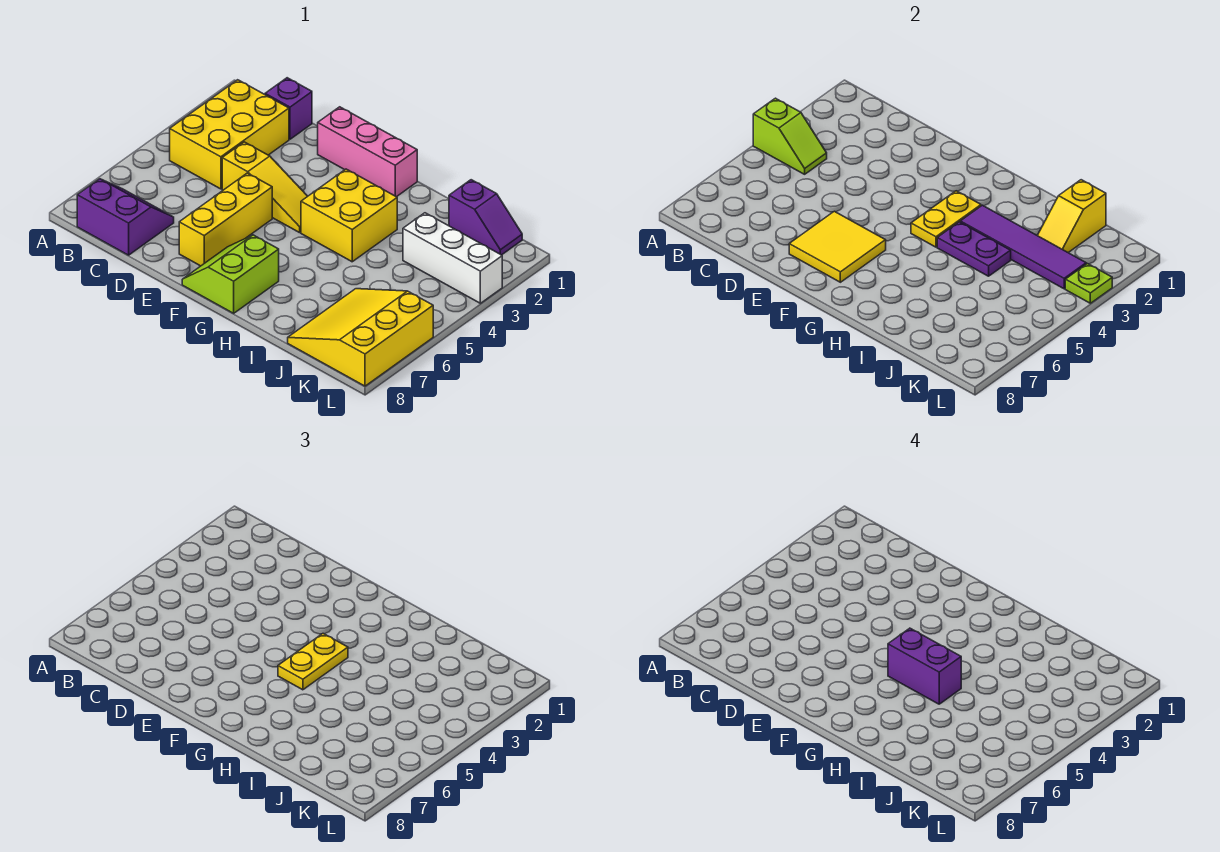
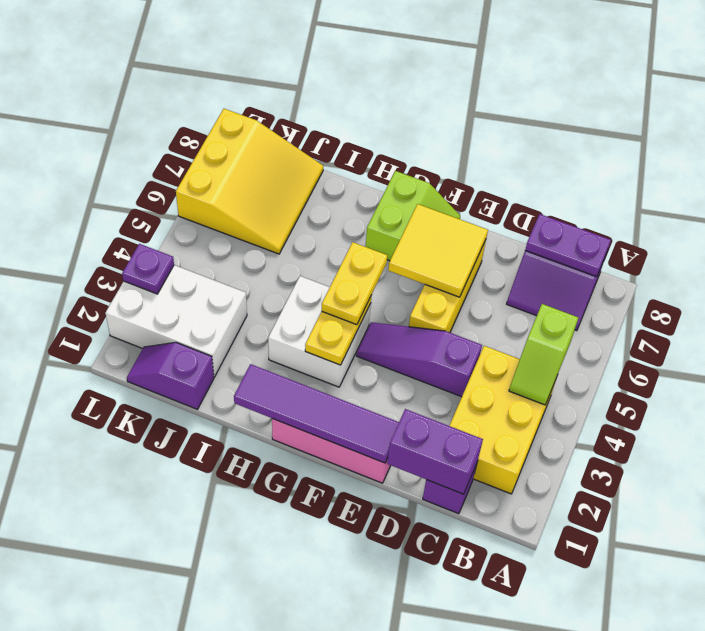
lime 1x2 slope [753,98,827,174] -> lime 1x2 slope turned to [509,304,578,405]
yellow 1x3 slope [222,142,308,233] -> purple 1x3 slope [356,322,482,397]
yellow 2x2 brick [301,169,397,262] -> white 2x2 brick [268,276,371,387]
purple 1x2 brick [888,628,961,704] -> purple 1x2 brick moved to [387,409,483,494]
purple 1x4 tile [960,205,1086,289] -> purple 1x4 tile moved to [234,364,399,463]
purple 1x2 plate [937,222,1011,276] -> purple 1x2 plate moved to [525,214,611,277]
yellow 1x2 slope [1037,180,1106,253] -> none
white 1x3 brick [403,213,502,303] -> white 2x3 brick [105,265,247,377]
lime 1x1 plate [1065,264,1112,303] -> purple 1x1 plate [122,244,174,294]

